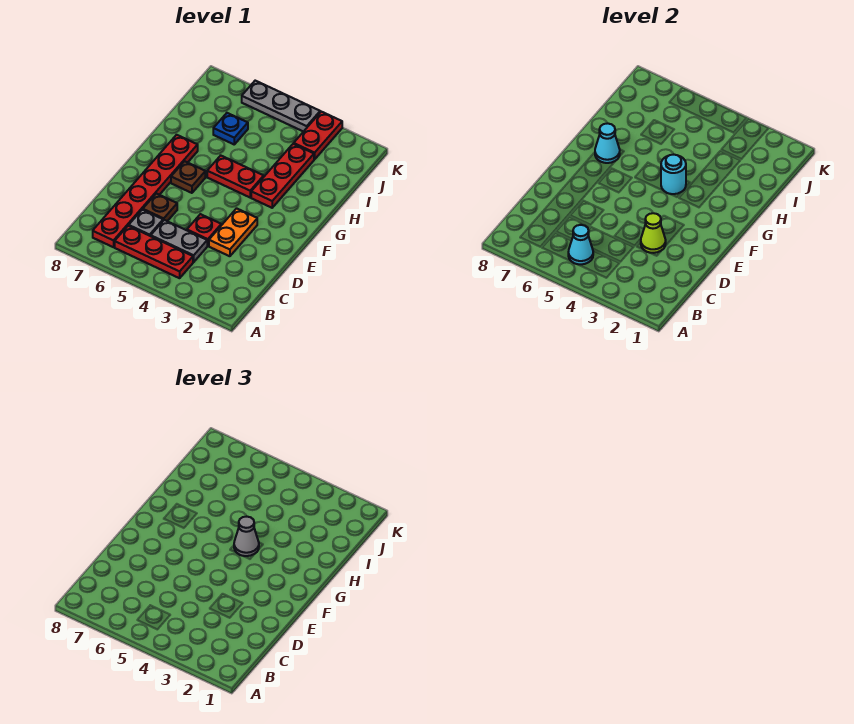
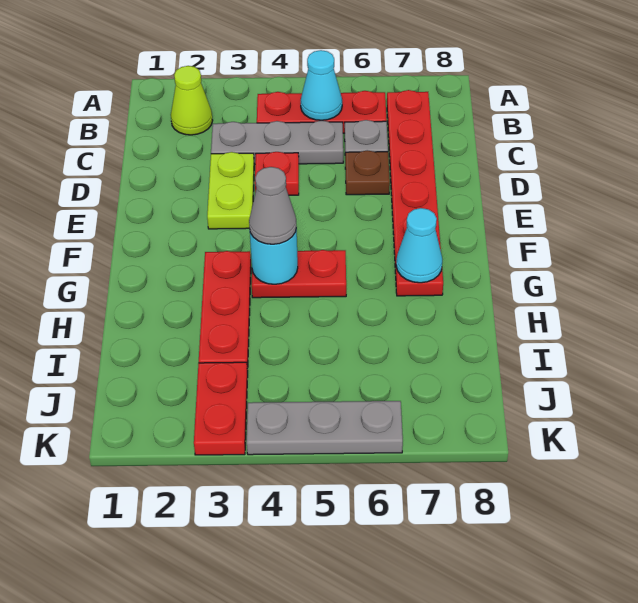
grey 1x2 plate [151,220,207,262] -> grey 1x3 plate [211,120,343,164]
orange 1x2 plate [209,208,257,256] -> lime 1x2 plate [207,152,254,229]
lime 1x1 cone [641,213,666,253] -> lime 1x1 cone moved to [171,66,213,135]
brown 1x1 plate [171,161,205,193] -> none
blue 1x1 plate [213,113,248,144] -> none

